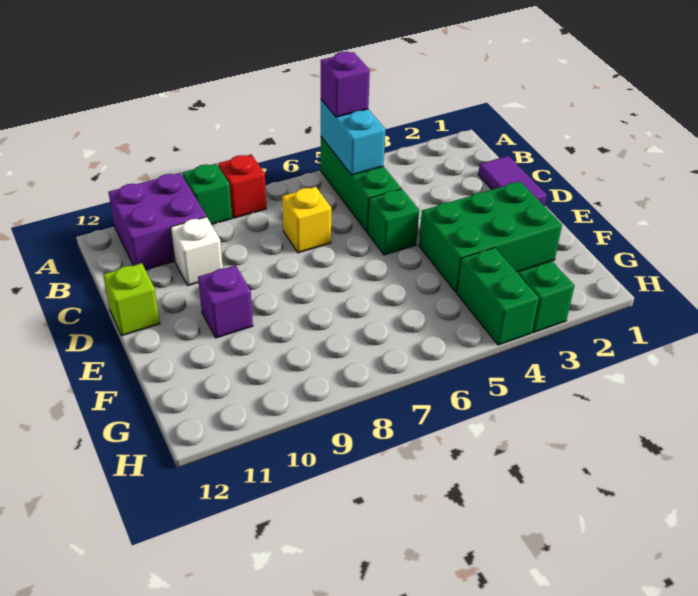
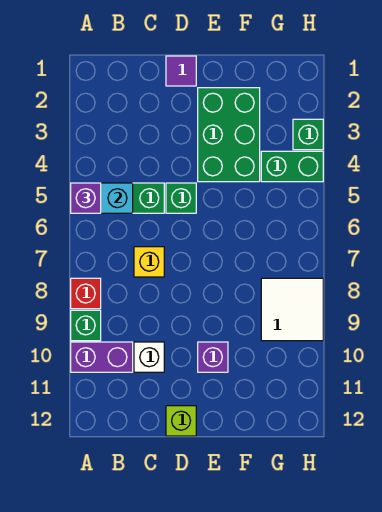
purple 2x2 brick [108,173,206,270] -> purple 1x2 brick [71,342,133,372]
purple 1x2 tile [478,156,546,206] -> purple 1x1 tile [166,56,196,86]
none -> white 2x2 tile [261,278,323,341]

